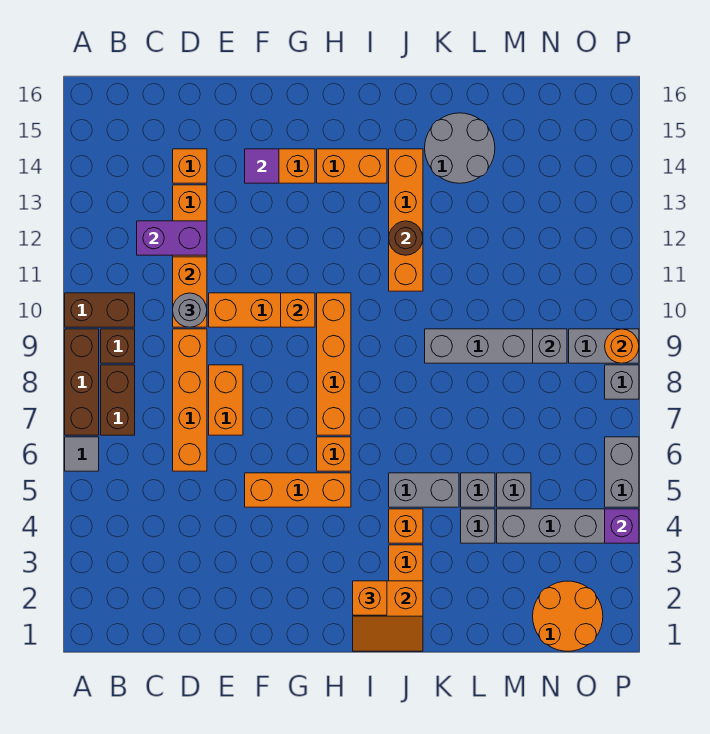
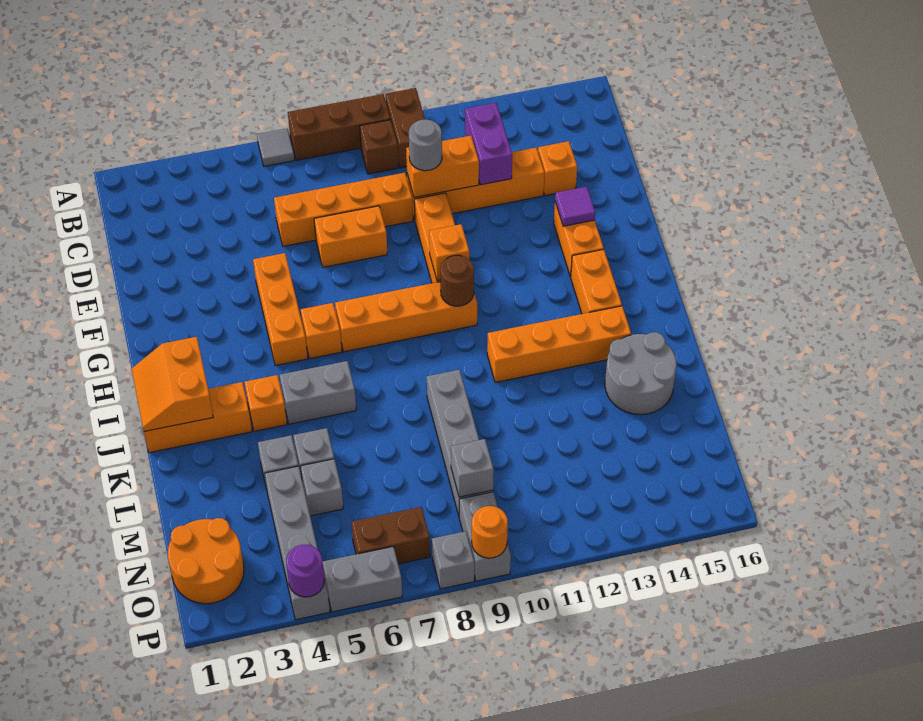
brown 1x2 brick [101,365,135,435] -> brown 1x2 brick moved to [351,507,430,564]
orange 1x1 brick [353,581,387,615] -> none
grey 1x2 brick [389,473,459,507] -> grey 1x2 brick turned to [280,361,356,424]
brown 1x1 round brick [389,221,423,255] -> brown 1x1 round brick moved to [440,255,474,306]
purple 1x1 brick [605,509,639,543] -> purple 1x1 round brick [286,545,324,597]

